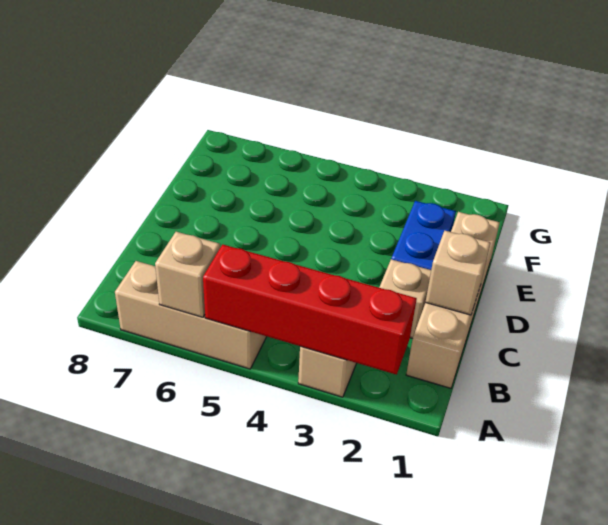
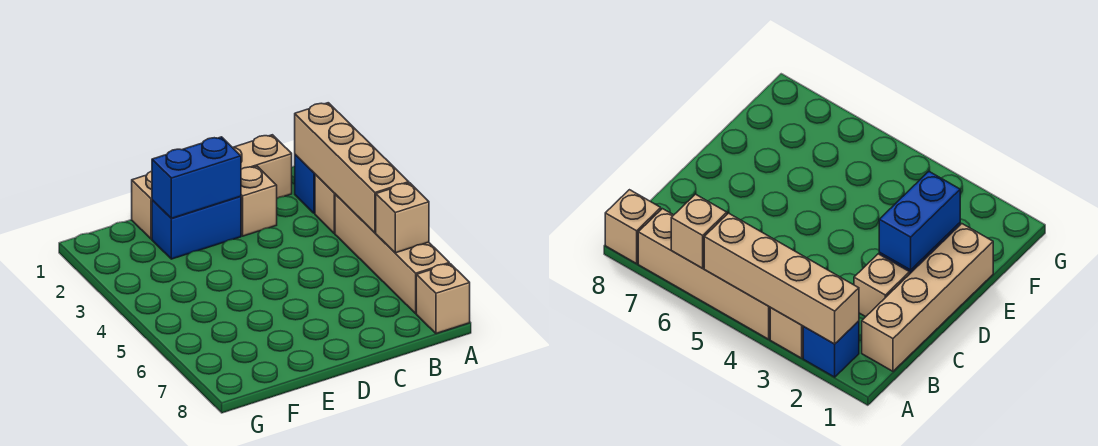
none -> blue 1x1 brick [295,155,315,213]
red 1x4 brick [203,244,417,375] -> tan 1x4 brick [295,103,409,233]
tan 1x3 brick [115,261,267,369] -> tan 1x4 brick [335,194,449,313]
tan 1x1 brick [425,231,490,315] -> tan 1x1 brick moved to [416,264,470,334]
none -> blue 1x2 brick [152,137,241,219]

